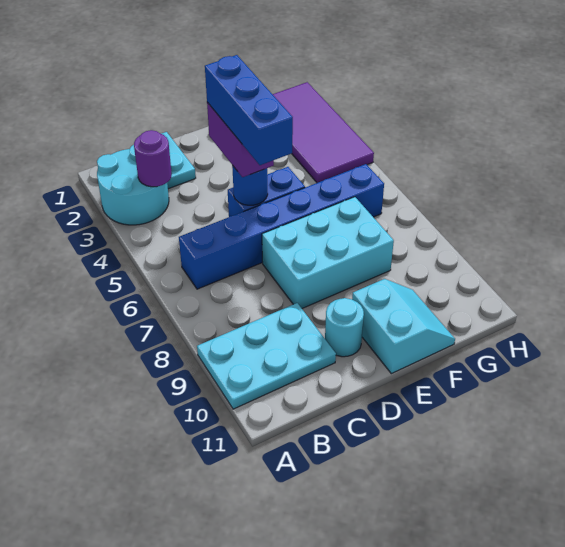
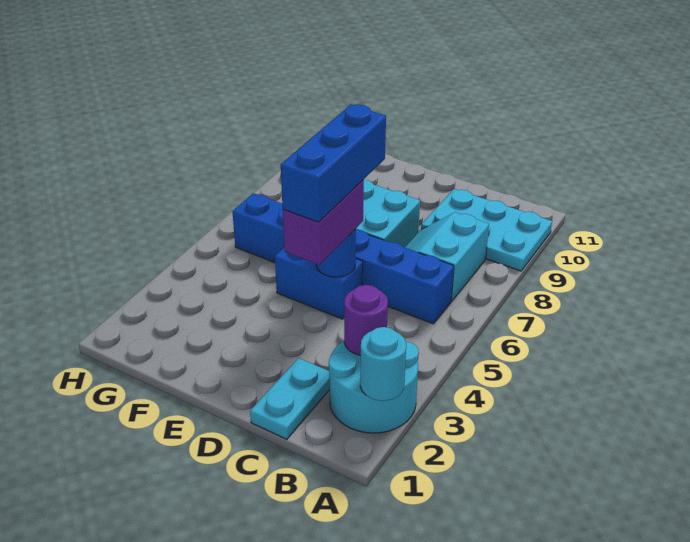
cyan 1x1 round brick [325,298,364,357] -> cyan 1x1 round brick moved to [360,327,406,401]
cyan 2x2 slope [352,279,455,374] -> cyan 2x2 slope moved to [405,212,489,301]
purple 2x4 tile [273,82,374,183] -> none

